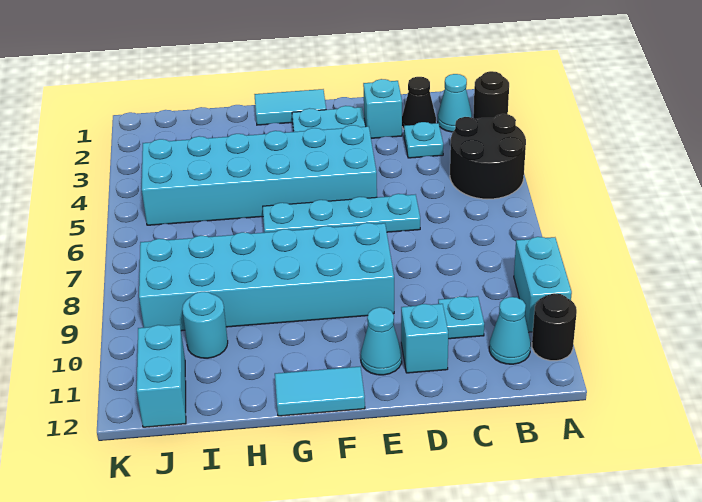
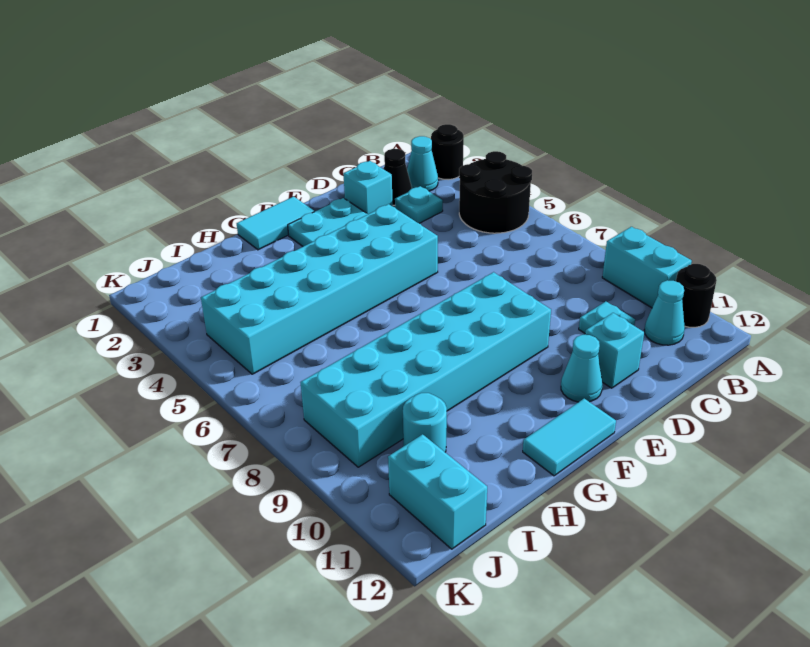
cyan 1x4 plate [263,194,420,233] -> none

